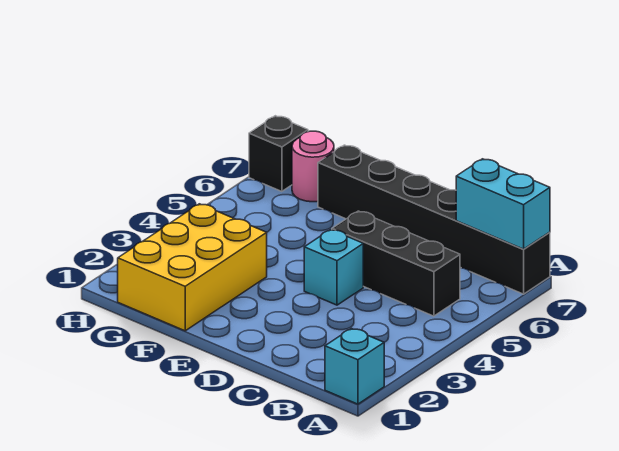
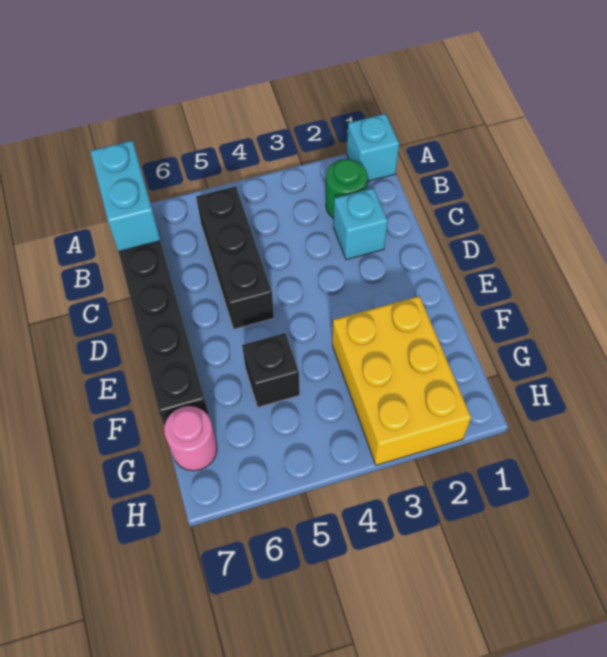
none -> green 1x1 round brick [326,159,367,218]
cyan 1x1 brick [304,230,363,305] -> cyan 1x1 brick moved to [333,188,388,260]
yellow 2x3 brick [118,204,267,331] -> yellow 2x3 brick turned to [332,296,471,465]
black 1x1 brick [249,116,308,192] -> black 1x1 brick moved to [242,333,300,407]

